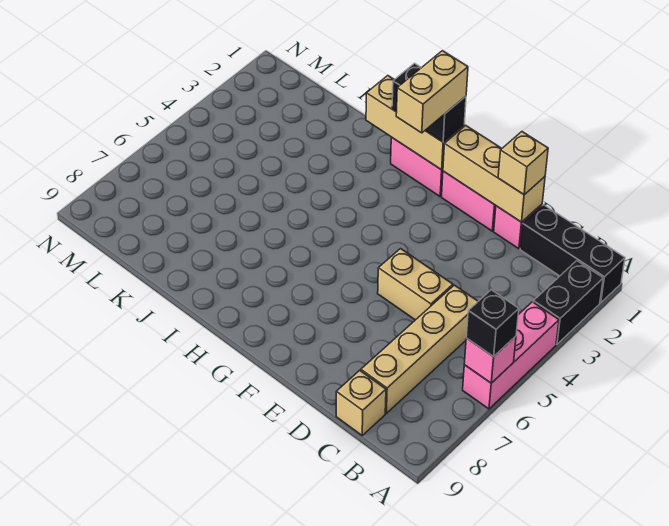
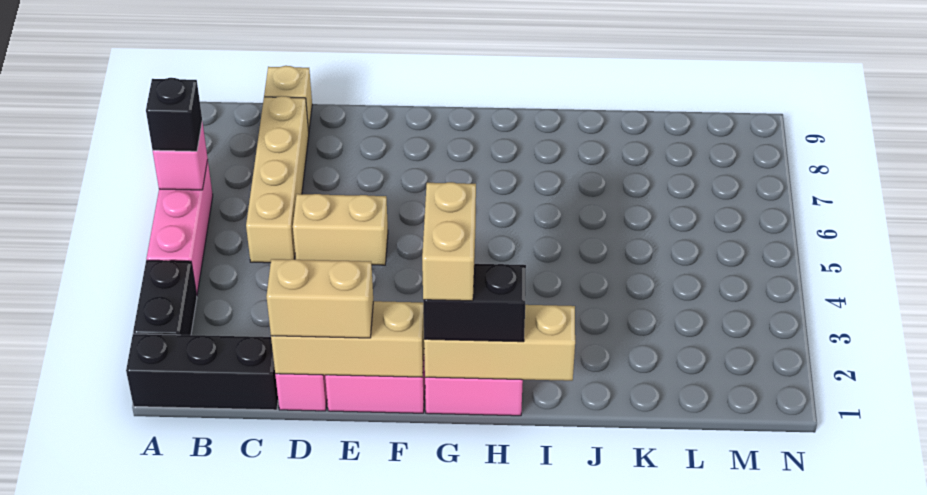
tan 1x1 brick [498,132,548,195] -> tan 1x2 brick [266,259,373,338]

